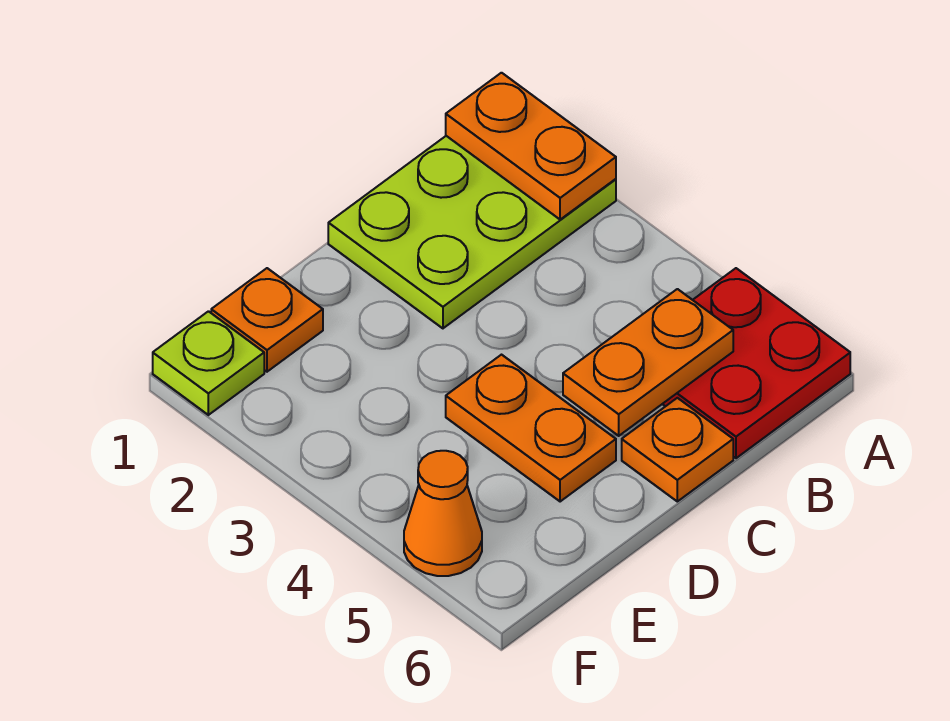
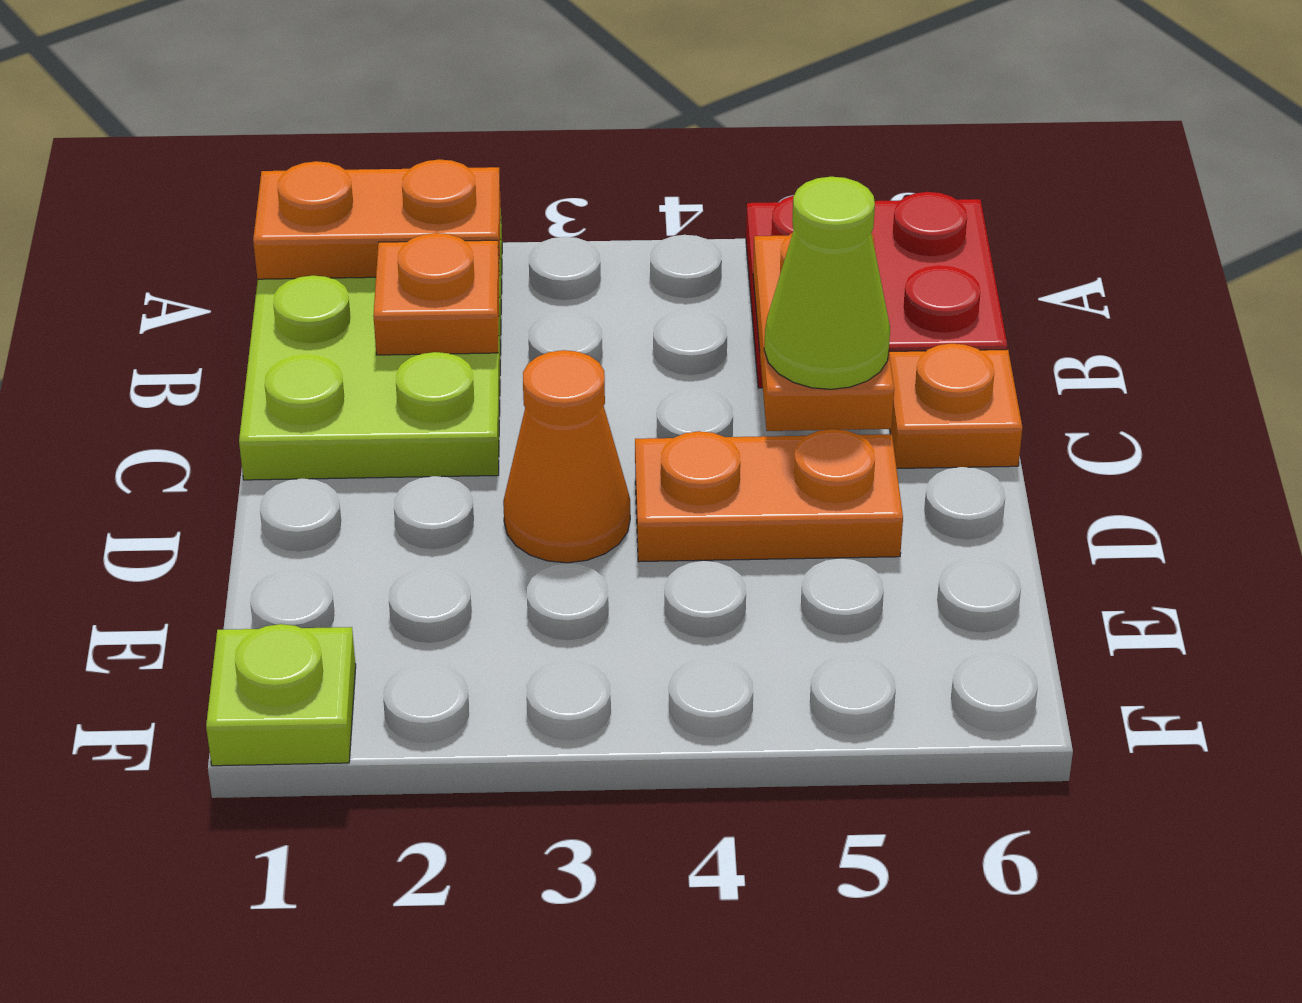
none -> lime 1x1 cone [764,177,890,389]
orange 1x1 plate [211,268,323,372] -> orange 1x1 plate moved to [373,233,499,355]
orange 1x1 cone [404,451,482,576] -> orange 1x1 cone moved to [503,350,630,563]

